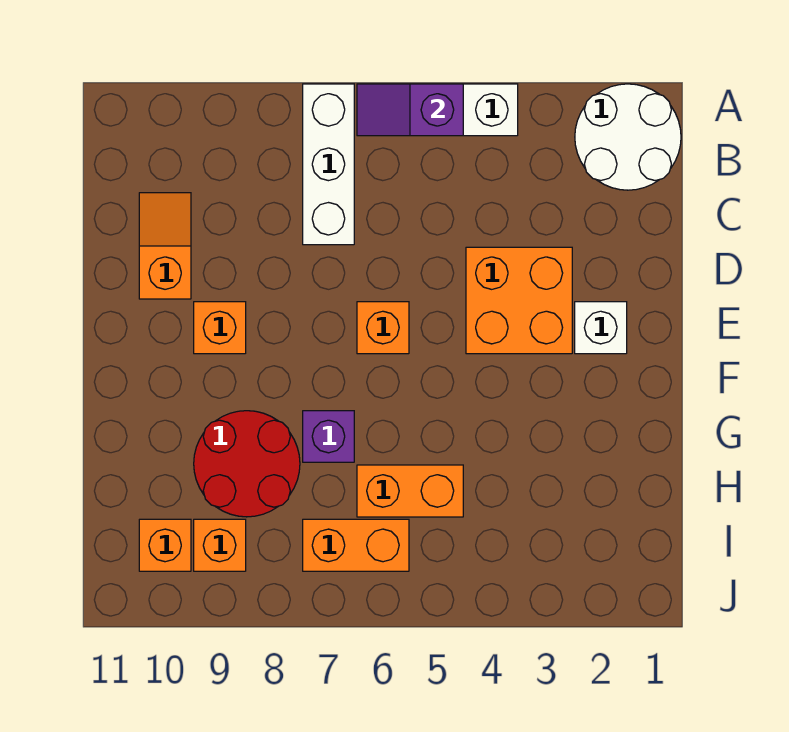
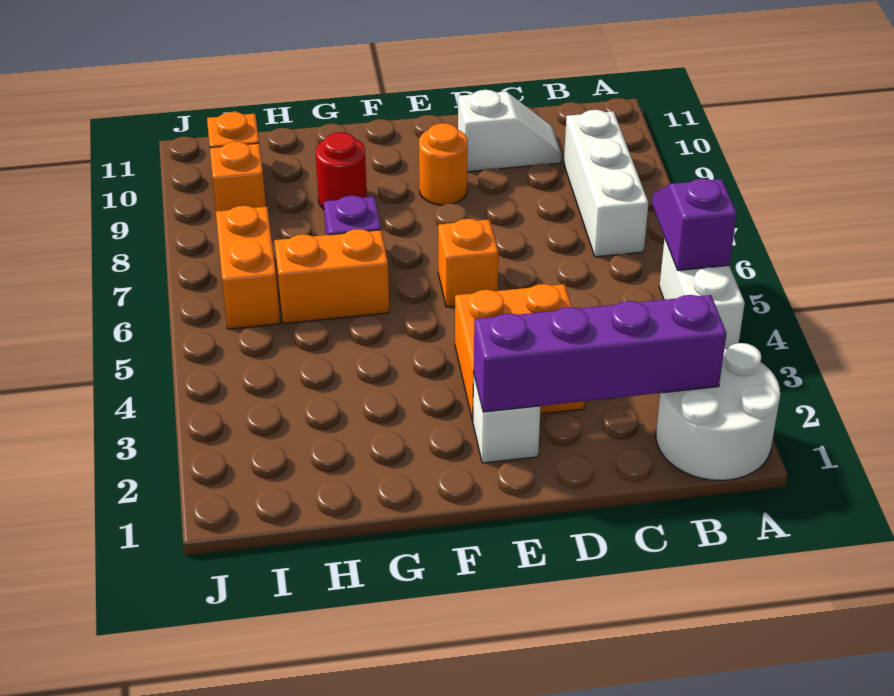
white 1x3 brick [303,84,354,245] -> white 1x3 brick turned to [564,110,648,257]
none -> purple 1x4 brick [474,295,726,412]
orange 1x2 slope [139,193,191,299] -> white 1x2 slope [458,90,561,172]
orange 1x1 brick [194,302,246,354] -> orange 1x1 round brick [419,123,468,205]
red 2x2 round brick [194,411,300,517] -> red 1x1 round brick [316,132,367,209]
orange 1x2 brick [357,465,463,517] -> orange 1x2 brick turned to [274,229,389,324]

